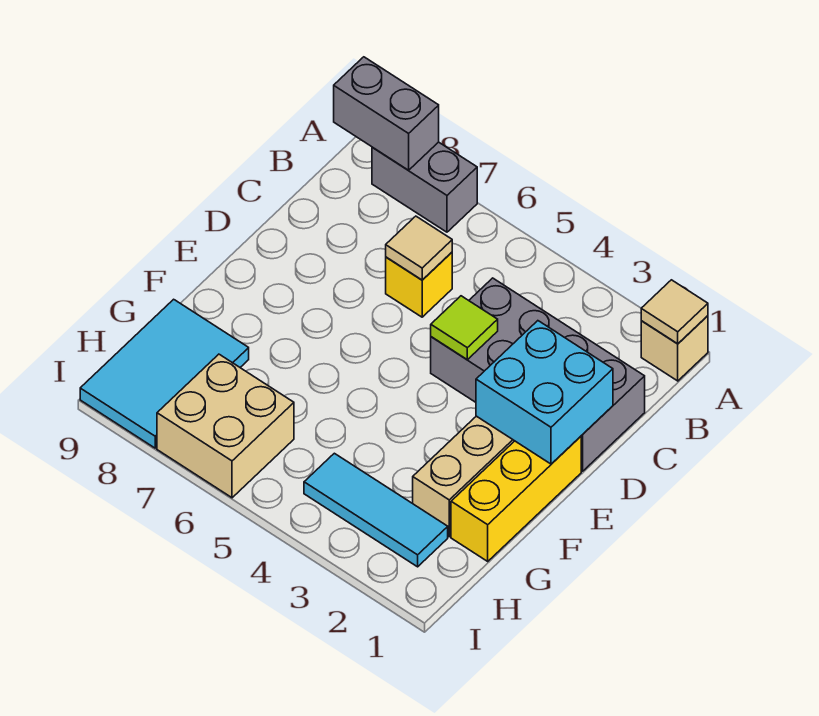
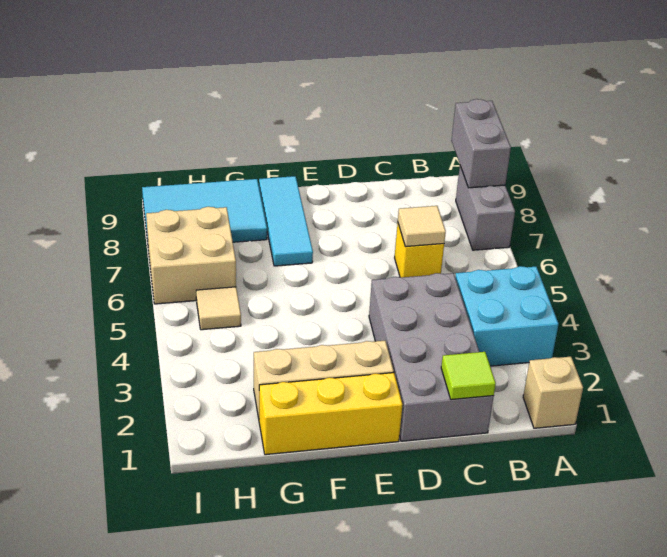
tan 1x1 tile [641,280,708,344] -> tan 1x1 tile moved to [196,287,241,330]
cyan 2x2 brick [476,321,613,464] -> cyan 2x2 brick moved to [455,266,559,366]
lime 1x1 tile [431,296,498,360] -> lime 1x1 tile moved to [441,352,496,400]
cyan 1x3 tile [304,453,448,567] -> cyan 1x3 tile moved to [259,176,313,266]

